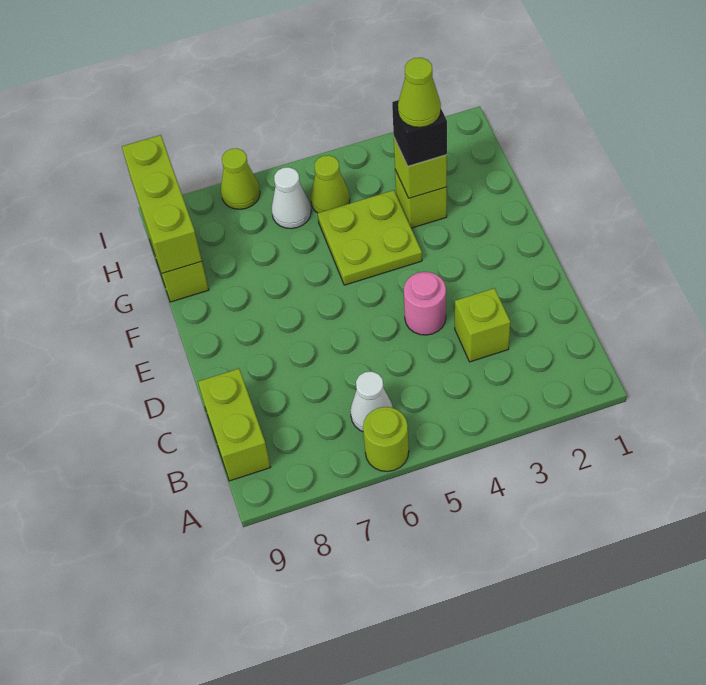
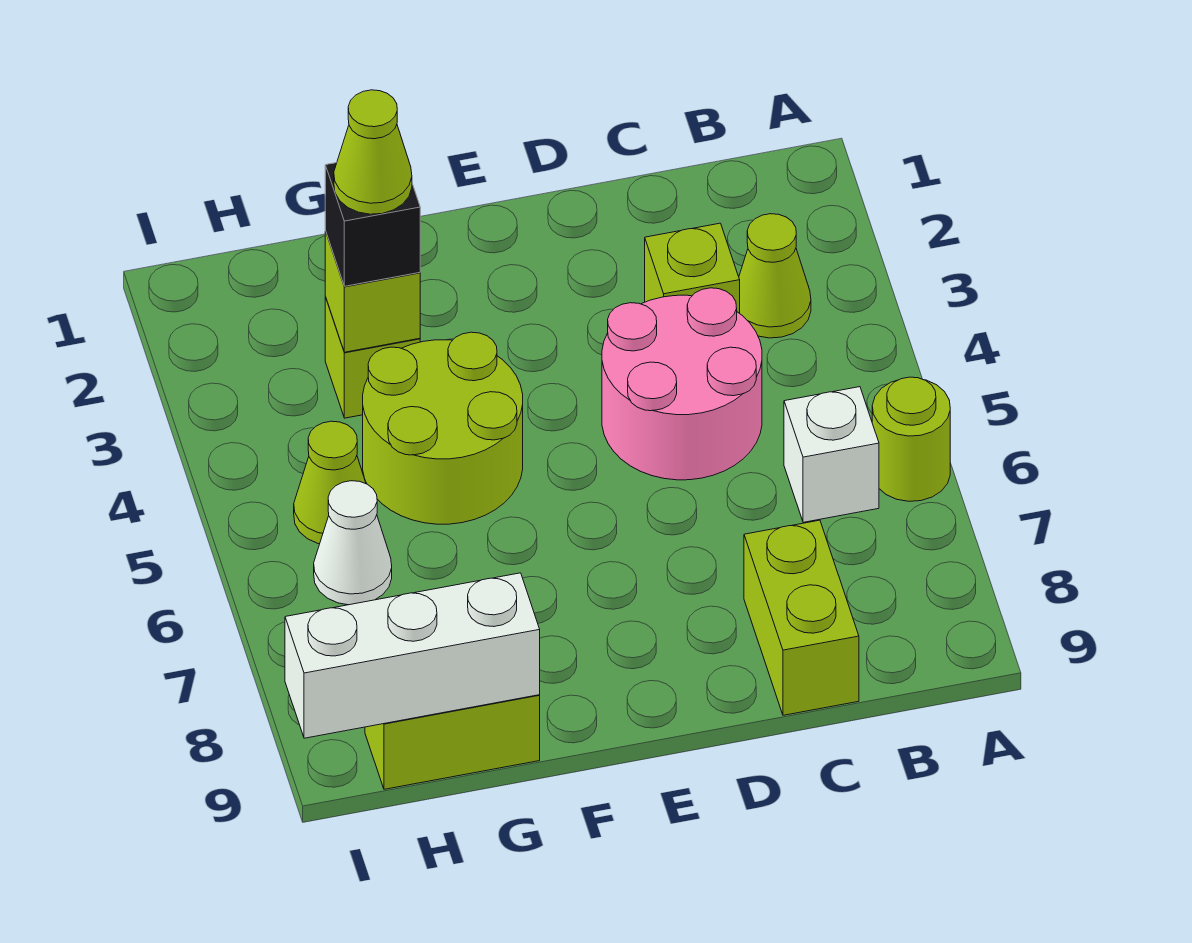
white 1x1 cone [350,372,393,432] -> white 1x1 brick [784,387,879,522]
lime 1x2 brick [198,369,270,481] -> lime 1x2 brick turned to [744,520,859,715]
pink 1x1 round brick [404,272,446,335] -> pink 2x2 round brick [602,288,762,480]
lime 2x2 plate [318,190,422,285] -> lime 2x2 round brick [363,332,523,524]
lime 1x3 brick [122,135,202,273] -> white 1x3 brick [285,573,540,738]
lime 1x1 cone [221,148,260,209] -> lime 1x1 cone moved to [739,214,811,338]

